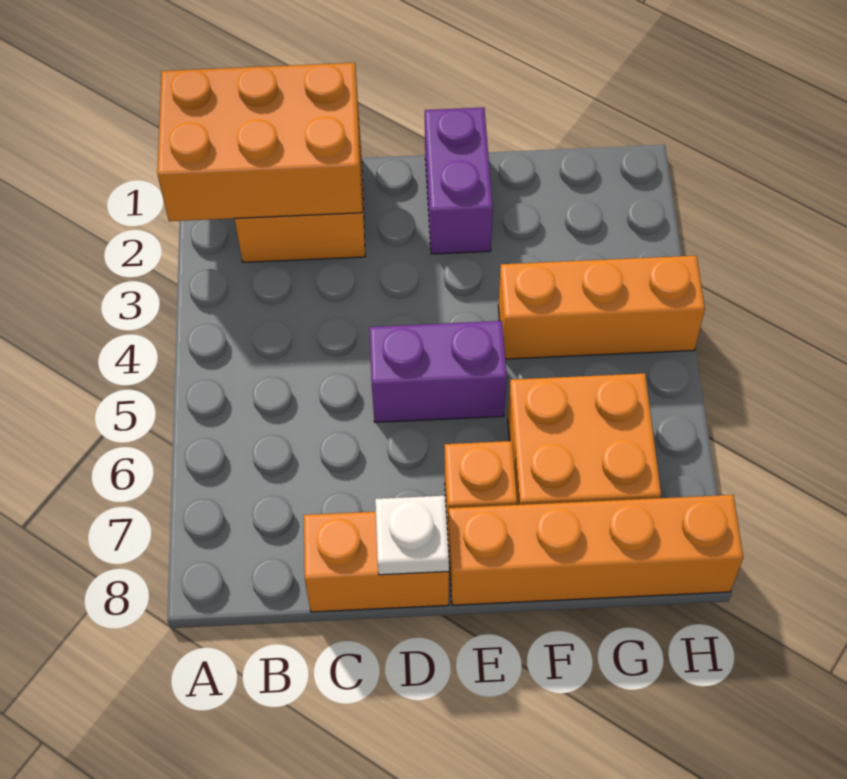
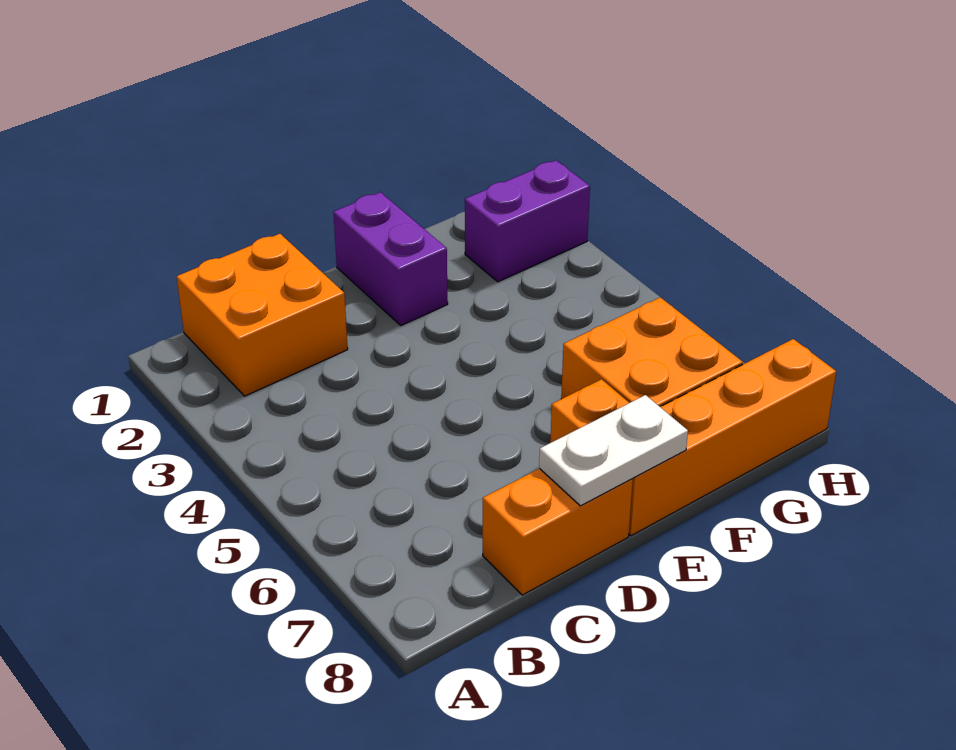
orange 2x3 brick [157,63,362,221] -> none
purple 1x2 brick [370,321,507,422] -> purple 1x2 brick moved to [465,160,590,282]
white 1x1 plate [375,496,449,575] -> white 1x2 plate [539,395,688,506]
orange 1x3 brick [498,256,705,359] -> none

